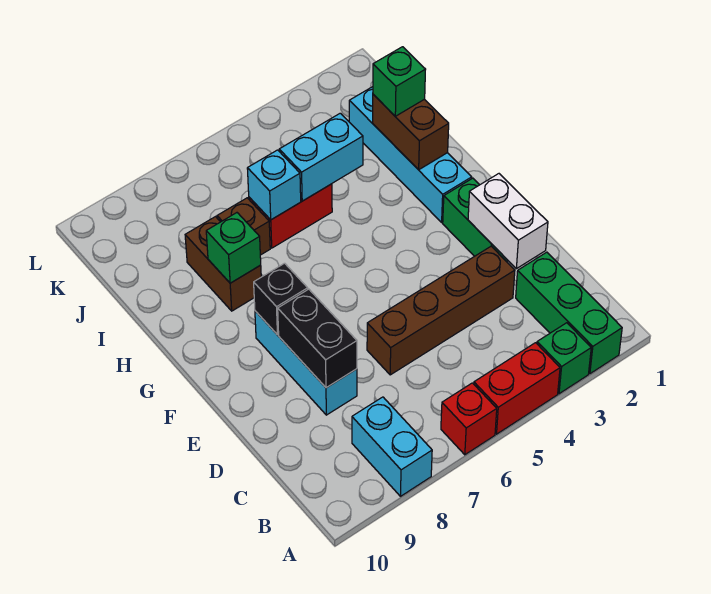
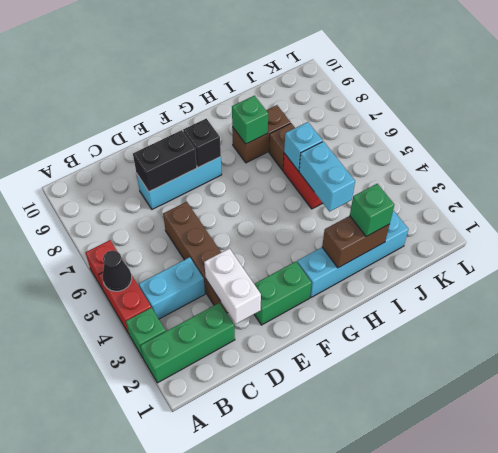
none -> black 1x1 cone [103,250,132,291]
cyan 1x2 brick [352,397,432,496] -> cyan 1x2 brick moved to [139,257,205,319]
white 1x2 brick [468,174,548,269] -> white 1x2 brick turned to [204,248,261,324]

